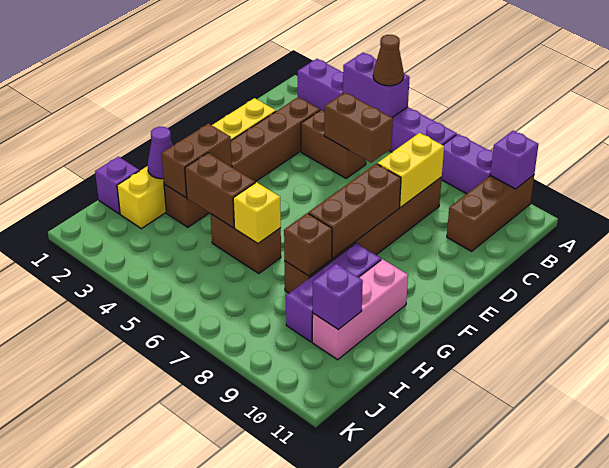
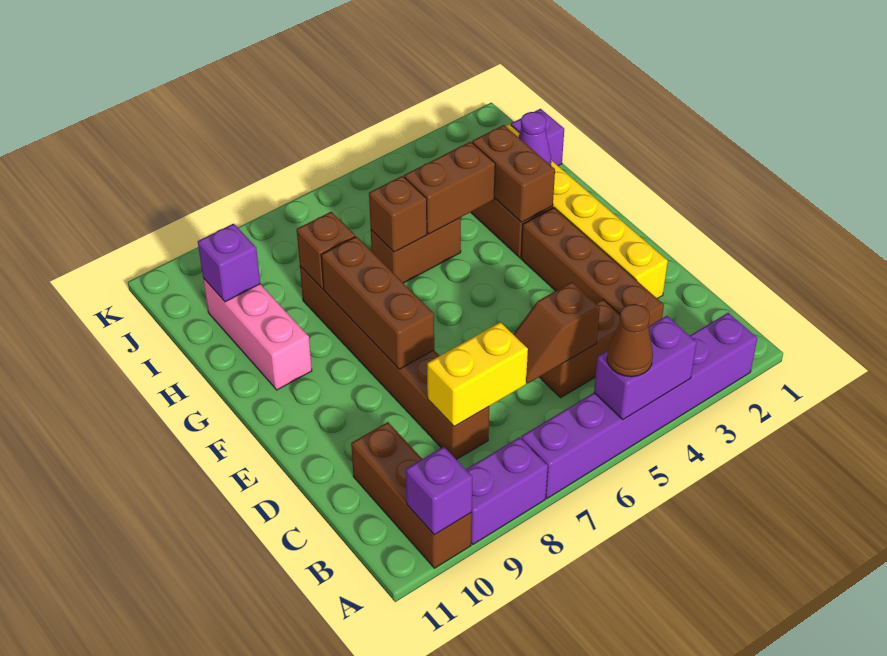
brown 1x2 brick [324,92,393,163] -> brown 1x2 slope [513,282,600,383]
yellow 1x2 brick [377,133,444,208] -> yellow 1x2 brick turned to [427,322,528,427]
purple 1x3 brick [286,243,381,342] -> none
yellow 1x1 brick [233,182,281,243] -> brown 1x1 brick [369,176,427,252]

